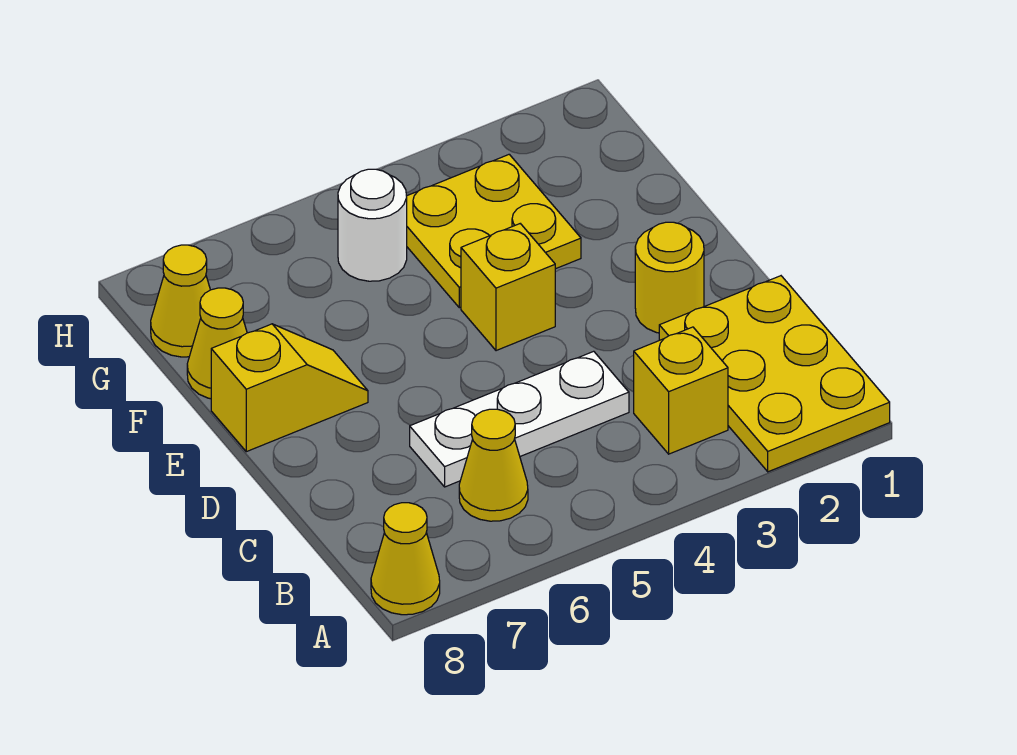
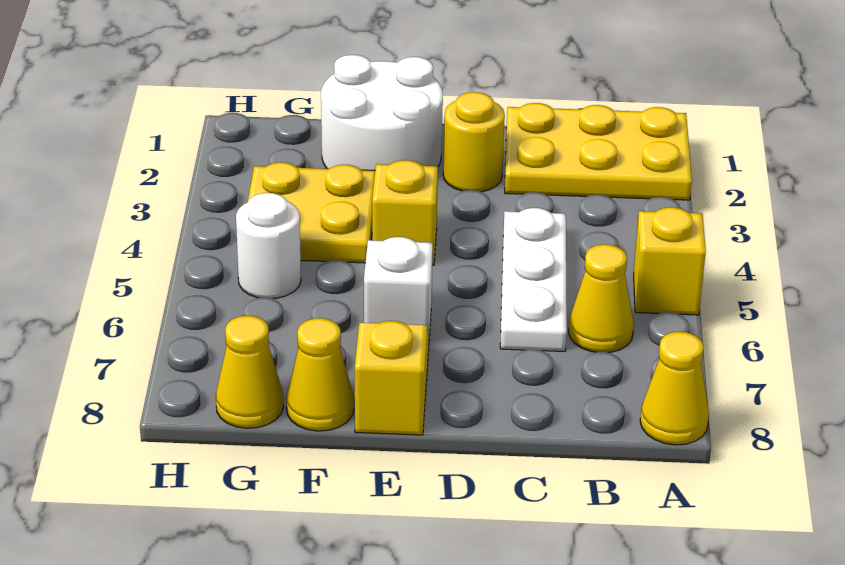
yellow 1x1 brick [634,327,728,454] -> yellow 1x1 brick moved to [634,207,706,315]
none -> white 2x2 round brick [321,55,443,170]
none -> white 1x1 brick [364,237,433,336]

